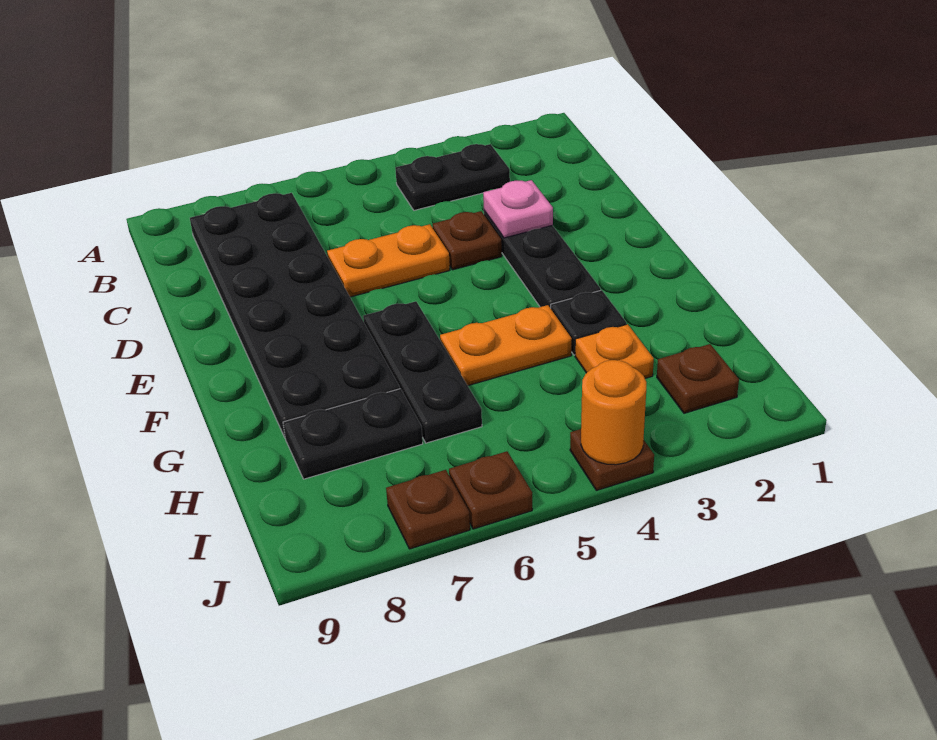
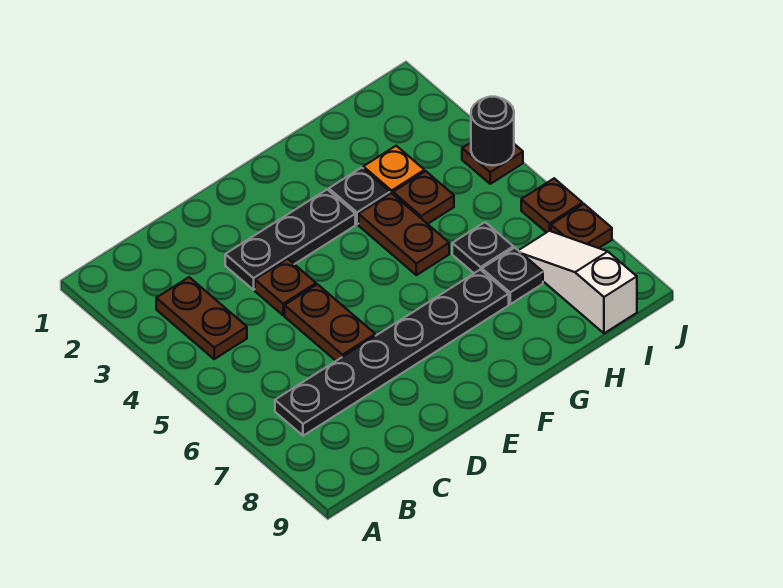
black 1x2 plate [395,144,510,210] -> brown 1x2 plate [156,277,247,359]
black 2x6 plate [190,193,400,437] -> black 1x6 plate [275,270,509,436]
pink 1x1 plate [483,180,553,238] -> none
orange 1x2 plate [327,224,450,297] -> brown 1x2 plate [285,284,375,361]
black 1x3 plate [363,301,482,443] -> black 1x1 plate [452,222,513,273]
orange 1x2 plate [440,305,572,385] -> brown 1x2 plate [359,193,449,275]
black 1x2 plate [283,389,423,479] -> black 1x1 plate [482,248,543,304]
brown 1x1 plate [657,344,739,413] -> brown 1x1 plate moved to [393,171,454,224]
none -> white 1x3 slope [518,231,637,333]
orange 1x1 round brick [581,360,646,465] -> black 1x1 round brick [471,97,514,165]

